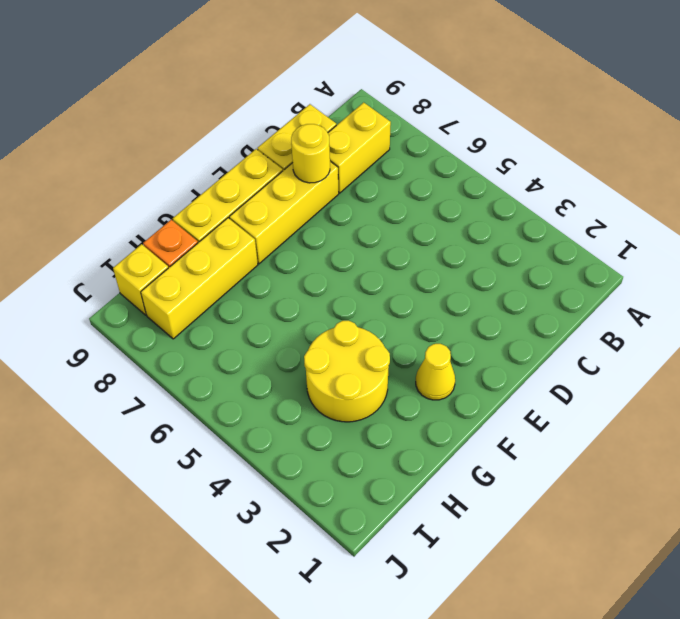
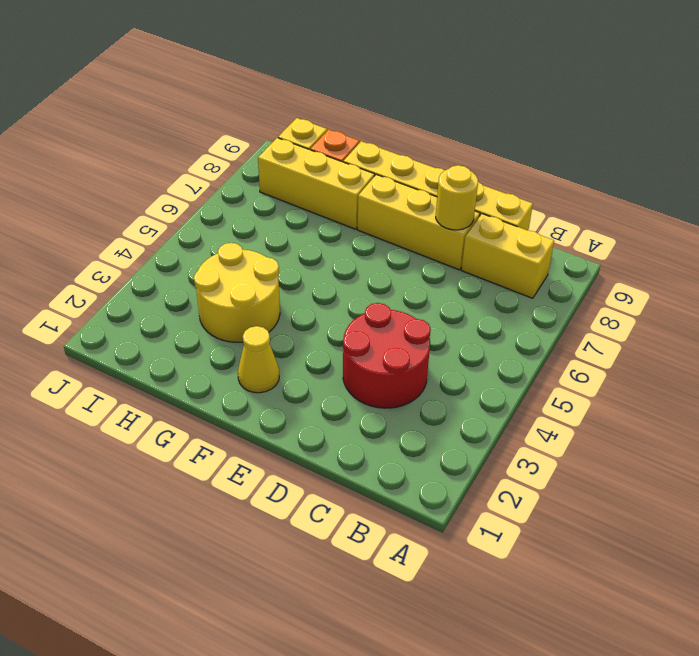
none -> red 2x2 round brick [343,303,431,408]

